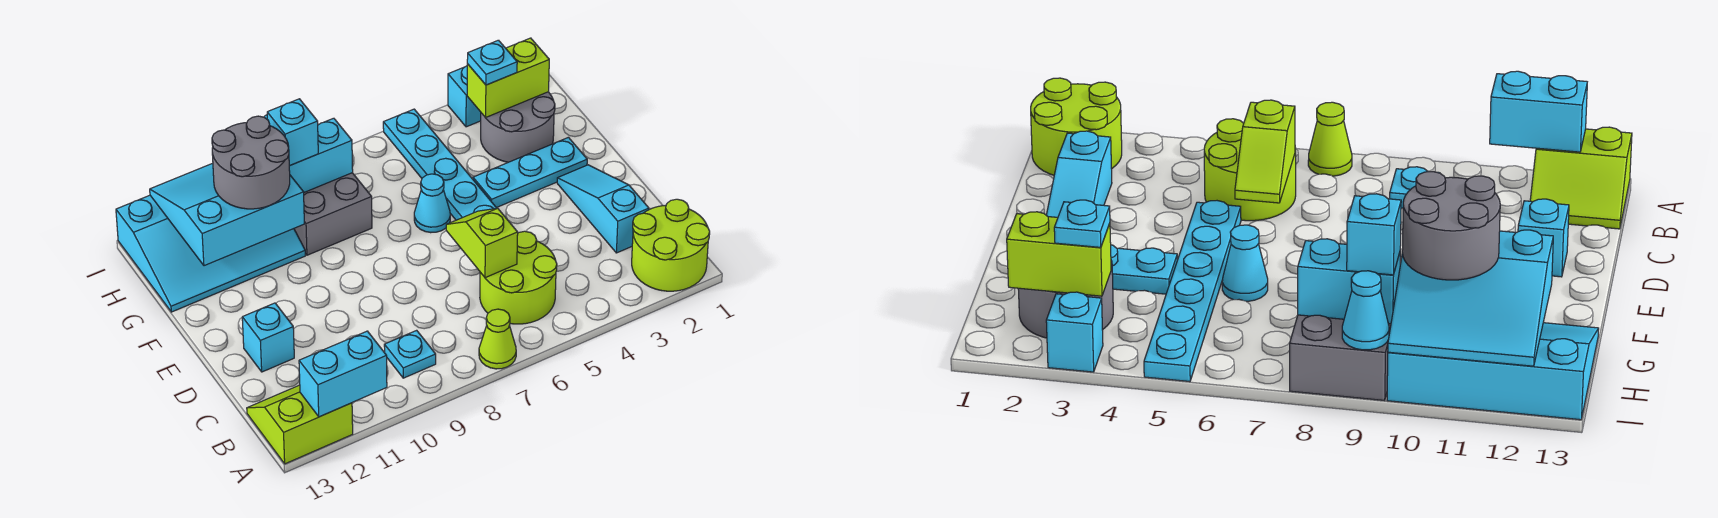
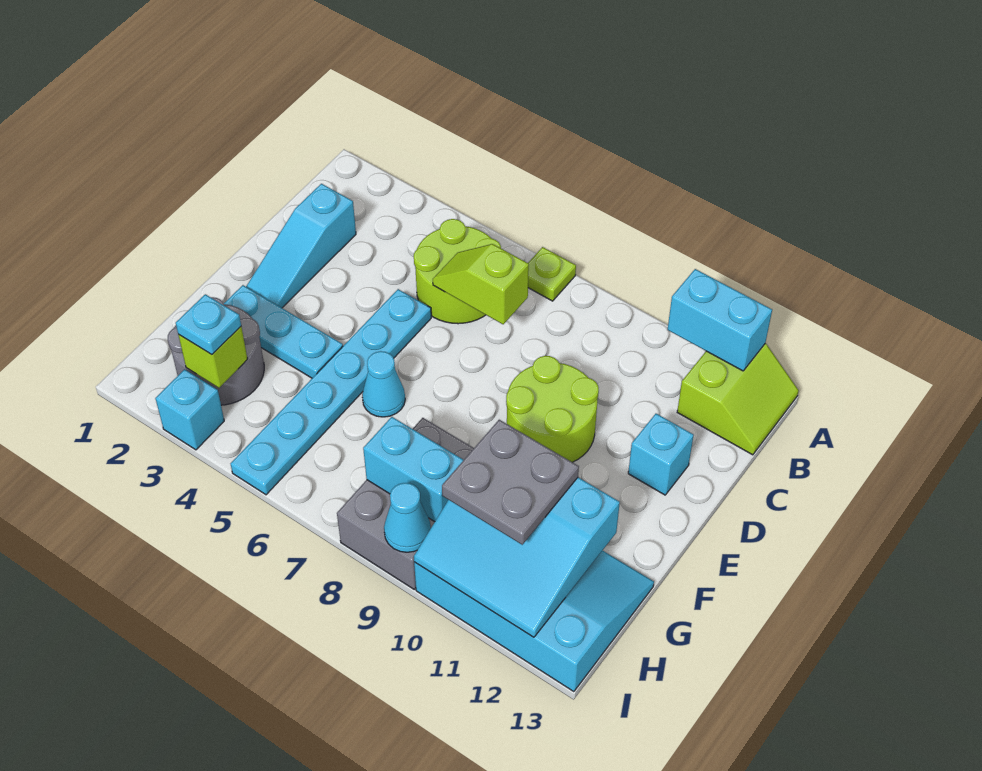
lime 2x2 round brick [632,199,710,291] -> lime 2x2 round brick moved to [506,356,599,462]
lime 1x1 cone [479,309,516,369] -> lime 1x1 plate [528,247,576,301]
lime 2x2 slope [247,385,353,464] -> lime 2x2 slope turned to [677,343,799,455]
cyan 1x1 plate [384,330,436,378] -> none
lime 1x2 slope [446,208,518,278] -> lime 1x2 slope turned to [433,244,529,324]
grey 2x2 round brick [212,116,290,209] -> grey 2x2 plate [442,420,579,545]
lime 1x2 brick [467,38,549,118] -> lime 1x1 brick [178,327,247,388]
cyan 1x1 brick [267,99,318,166] -> none

